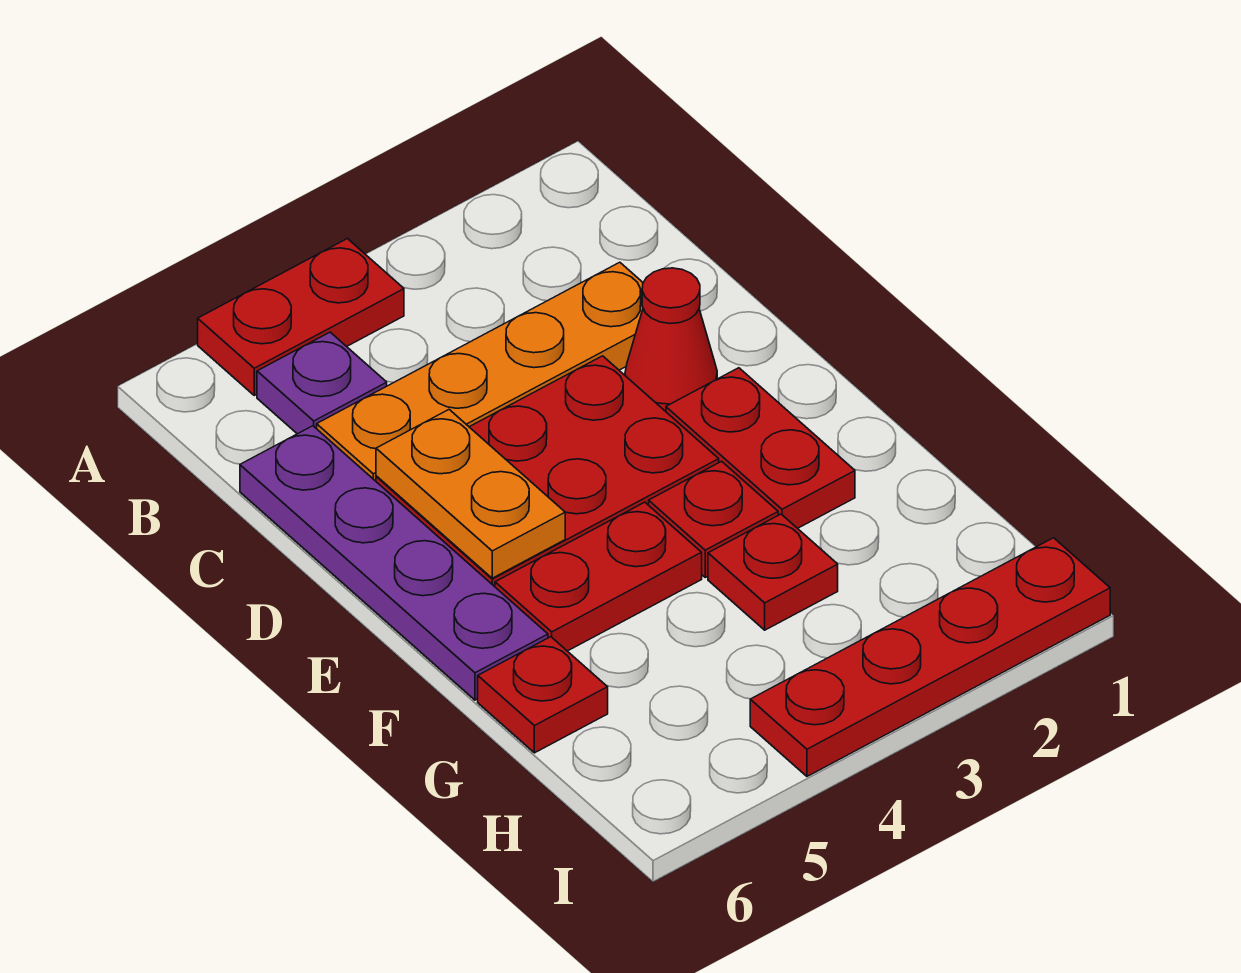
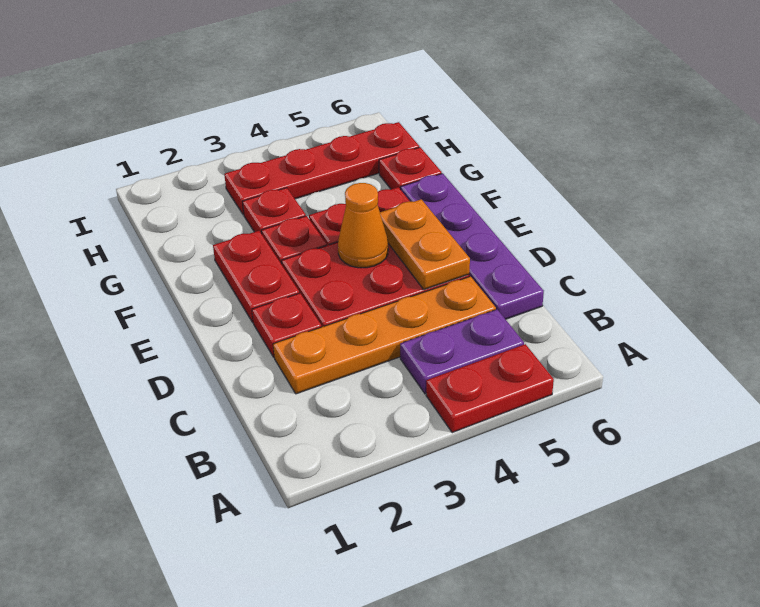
purple 1x1 plate [257,332,387,434] -> purple 1x2 plate [400,310,524,394]
red 1x1 cone [625,268,717,411] -> red 1x1 plate [252,293,322,357]
none -> orange 1x1 cone [338,183,388,268]
red 1x4 plate [750,538,1110,776] -> red 1x4 plate moved to [224,122,419,215]

